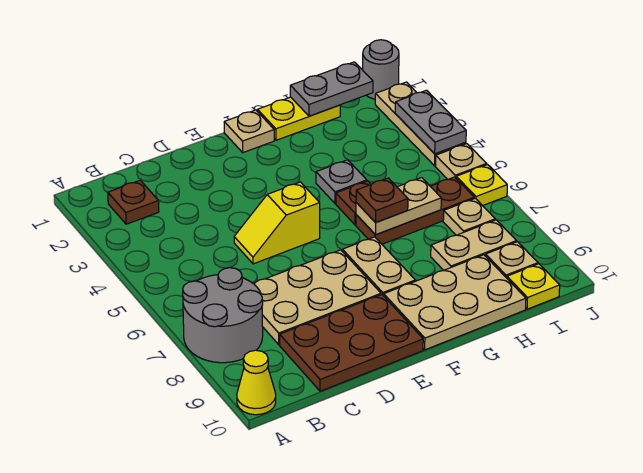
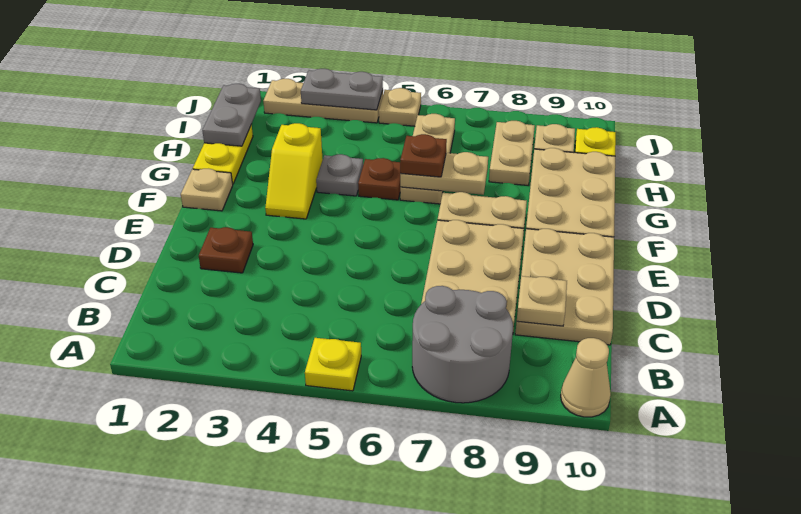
yellow 1x1 cone [237,350,276,415] -> tan 1x1 cone [561,338,611,417]
brown 1x1 plate [108,180,159,224] -> brown 1x1 plate moved to [199,227,253,273]
brown 2x3 plate [280,295,423,391] -> tan 2x3 plate [515,229,614,345]
yellow 1x2 slope [234,182,320,264] -> yellow 1x2 slope moved to [265,123,323,219]
brown 1x3 plate [356,177,474,244] -> tan 1x3 plate [400,114,455,204]
tan 1x2 plate [356,178,441,235] -> tan 1x2 plate turned to [400,152,488,195]
tan 1x1 plate [443,198,495,235] -> tan 1x1 plate moved to [517,276,567,326]
grey 1x1 round brick [363,40,399,99] -> none
yellow 1x1 plate [456,165,507,206] -> yellow 1x1 plate moved to [305,338,361,391]

